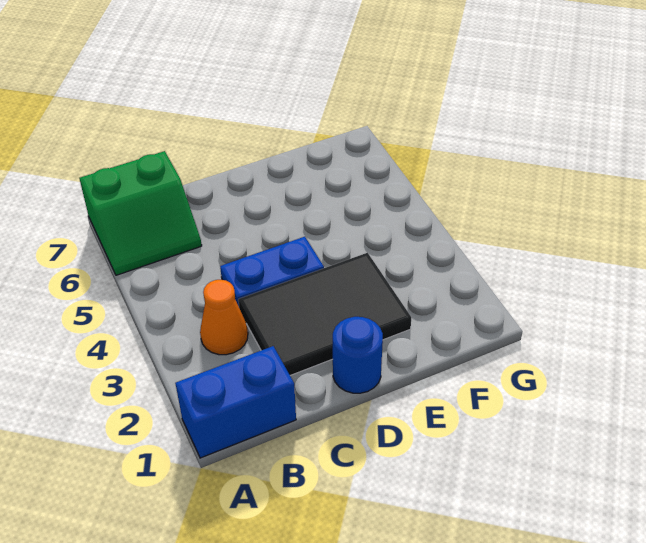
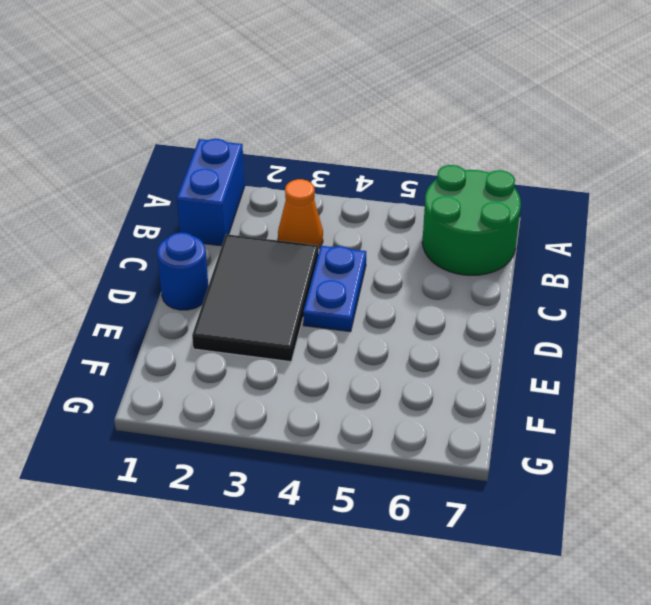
green 2x2 slope [79,151,202,275] -> green 2x2 round brick [422,165,521,275]

